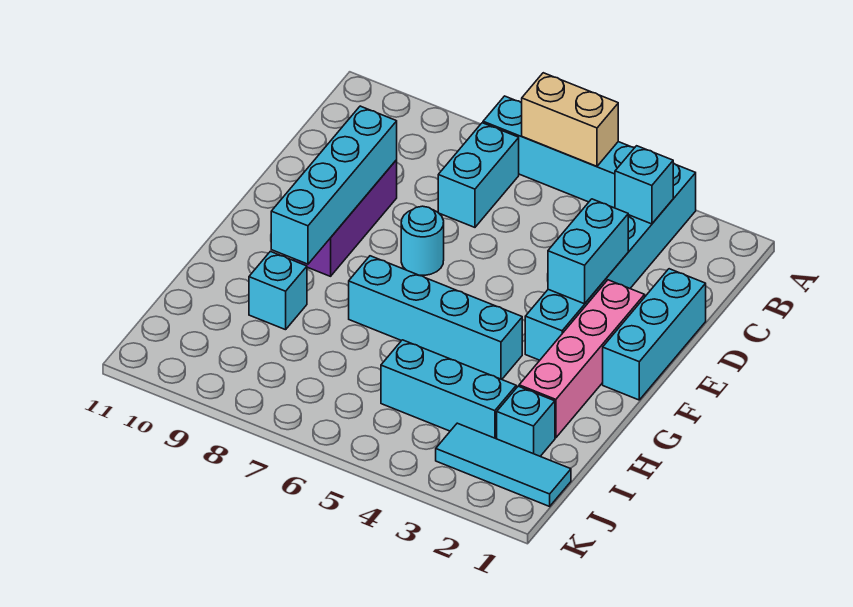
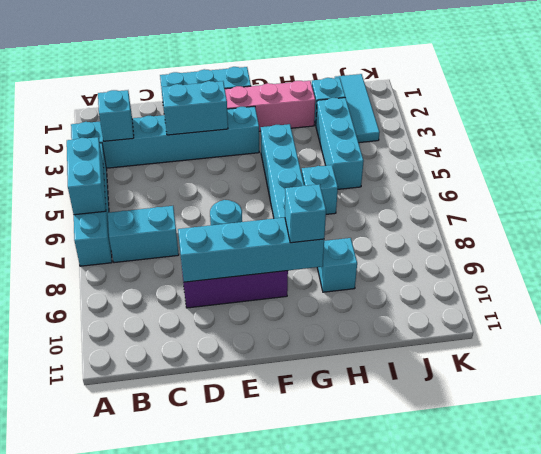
tan 1x2 brick [522,73,618,166] -> cyan 1x2 brick [67,137,106,215]
none -> cyan 1x1 brick [285,184,326,243]
none -> cyan 1x1 brick [302,165,338,214]

